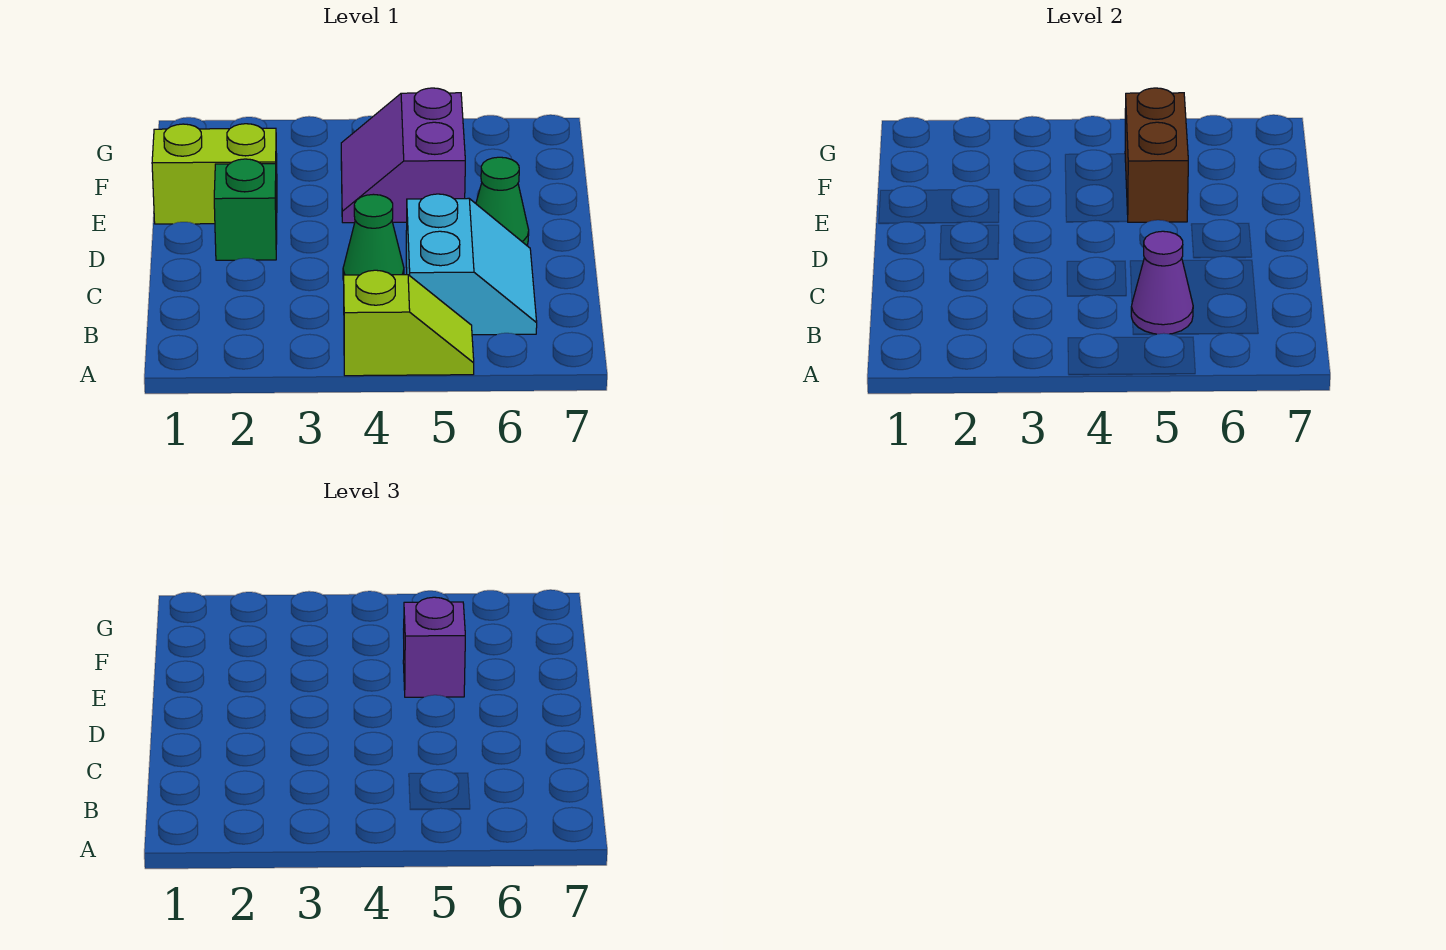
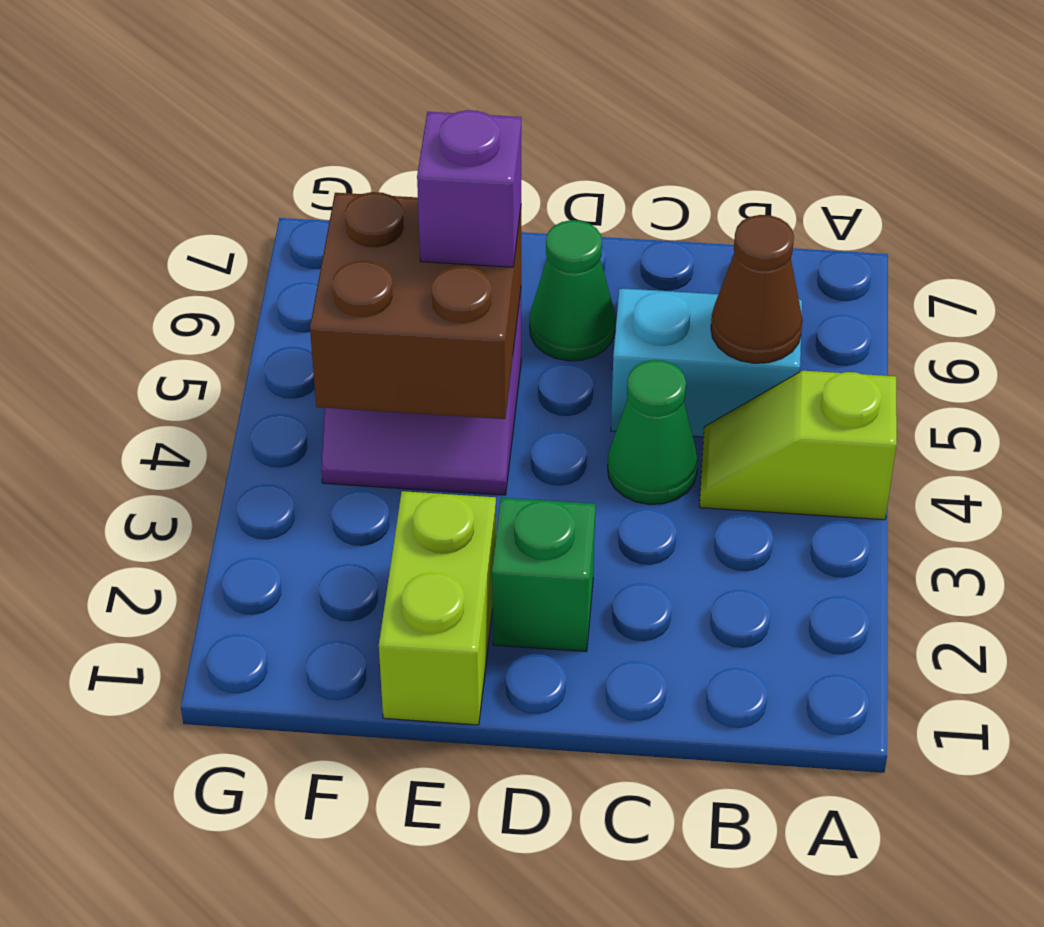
lime 1x2 slope [344,270,474,376] -> lime 1x2 slope turned to [699,371,897,520]
purple 1x1 cone [1131,231,1193,334] -> brown 1x1 cone [711,215,803,363]
brown 1x2 brick [1125,88,1188,222] -> brown 2x2 brick [310,192,521,419]

